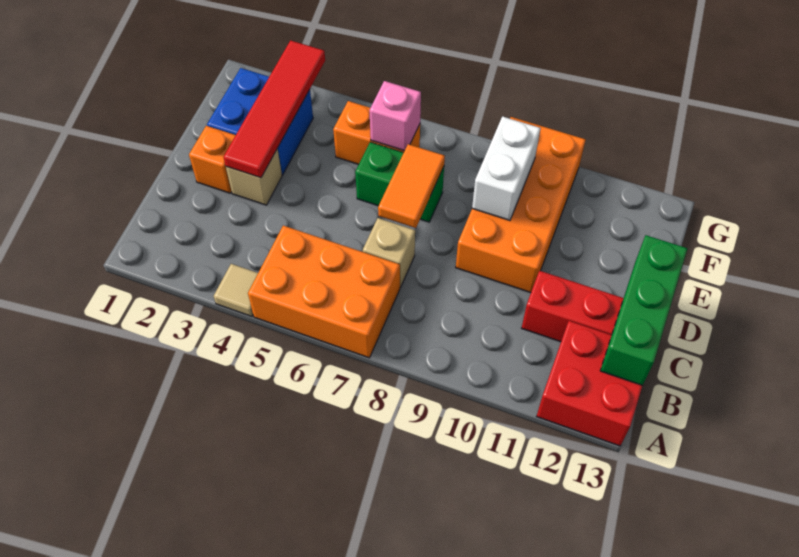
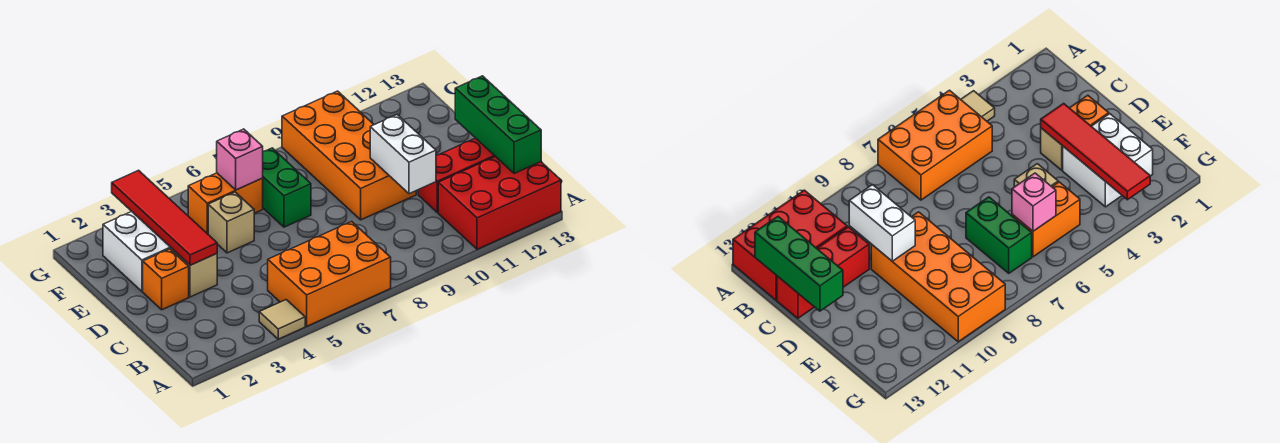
red 2x2 brick [537,321,642,446] -> red 2x3 brick [438,157,561,249]
tan 1x1 brick [363,218,415,288] -> tan 1x1 brick moved to [208,192,254,253]
orange 1x2 tile [378,144,445,228] -> none
blue 2x2 brick [207,68,313,175] -> white 2x2 brick [103,211,171,291]
green 1x2 brick [355,142,444,222] -> green 1x2 brick turned to [263,148,311,227]
white 1x2 brick [472,116,541,220] -> white 1x2 brick moved to [370,115,436,194]

